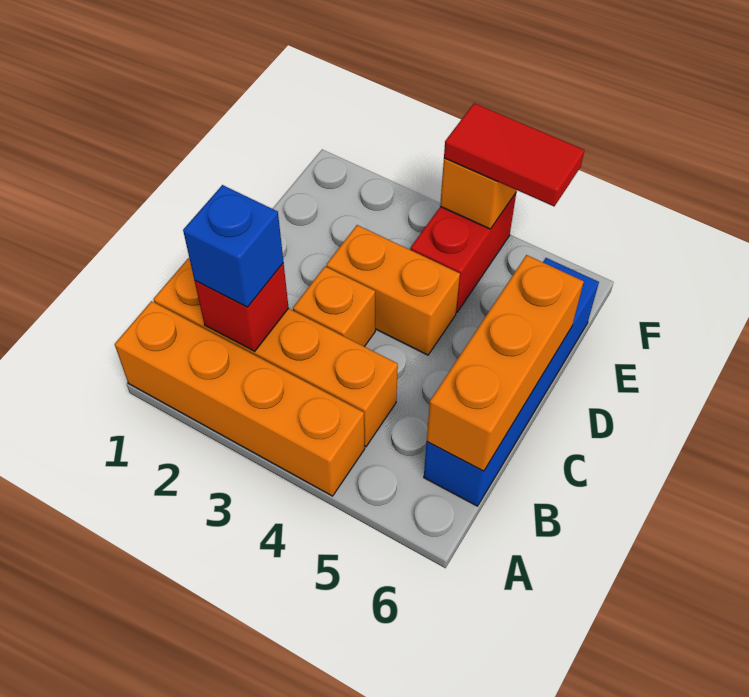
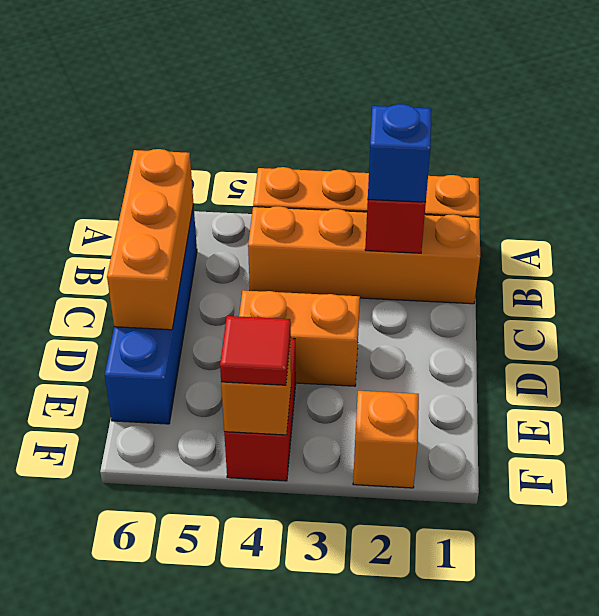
orange 1x1 brick [293,267,375,347] -> orange 1x1 brick moved to [353,391,419,488]
red 1x2 tile [444,103,584,206] -> red 1x1 tile [220,316,291,385]

